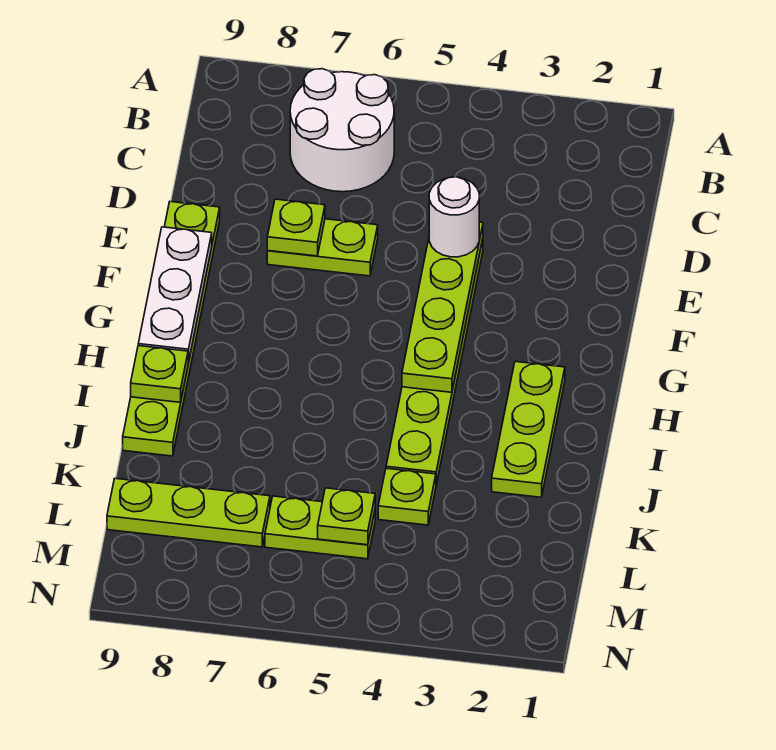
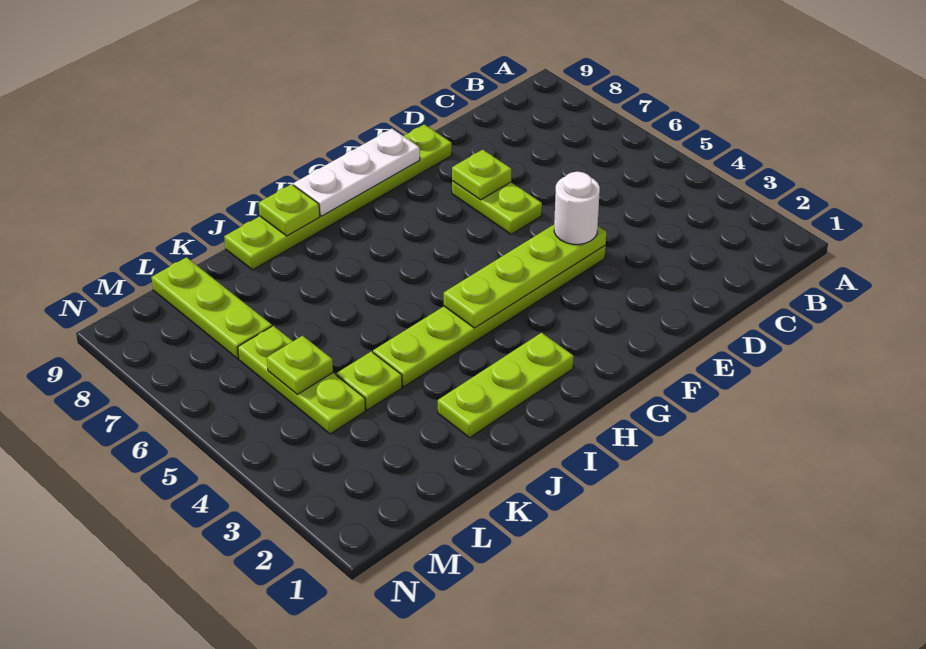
white 2x2 round brick [290,69,394,192] -> none
lime 1x2 plate [265,496,375,559] -> lime 1x3 plate [238,326,365,434]

